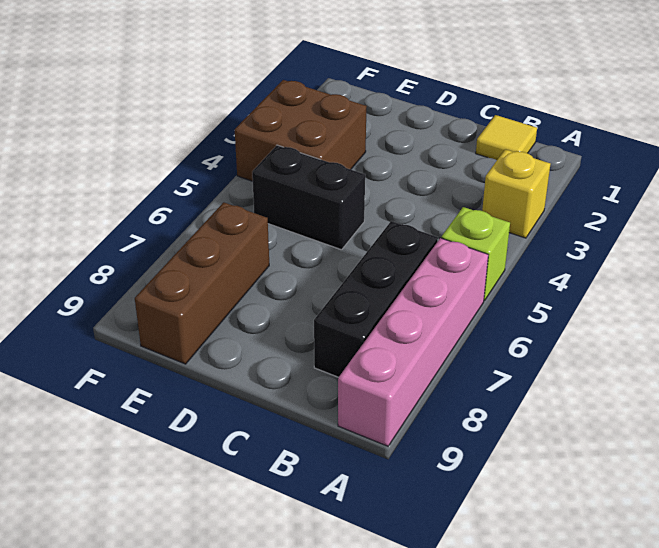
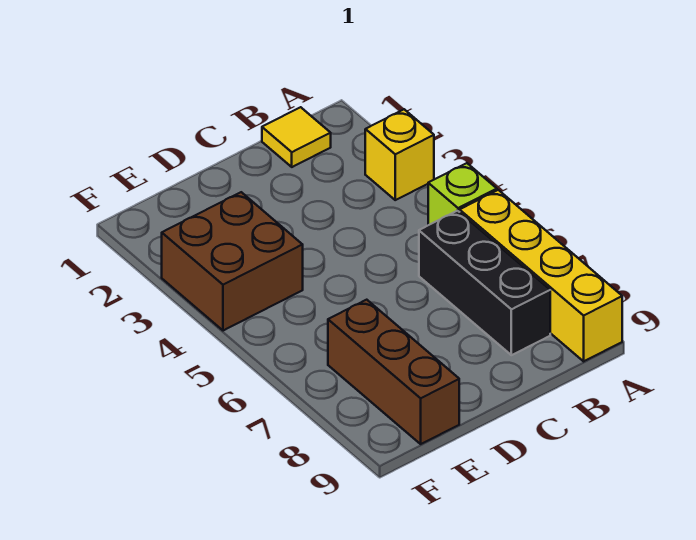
pink 1x4 brick [338,238,488,446] -> yellow 1x4 brick [460,190,622,361]
black 1x2 brick [252,145,365,250] -> none

